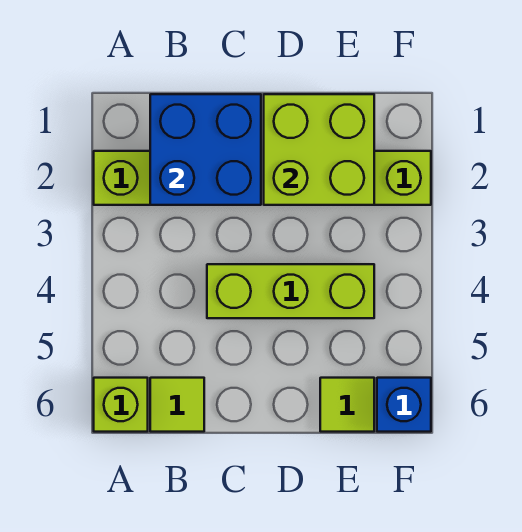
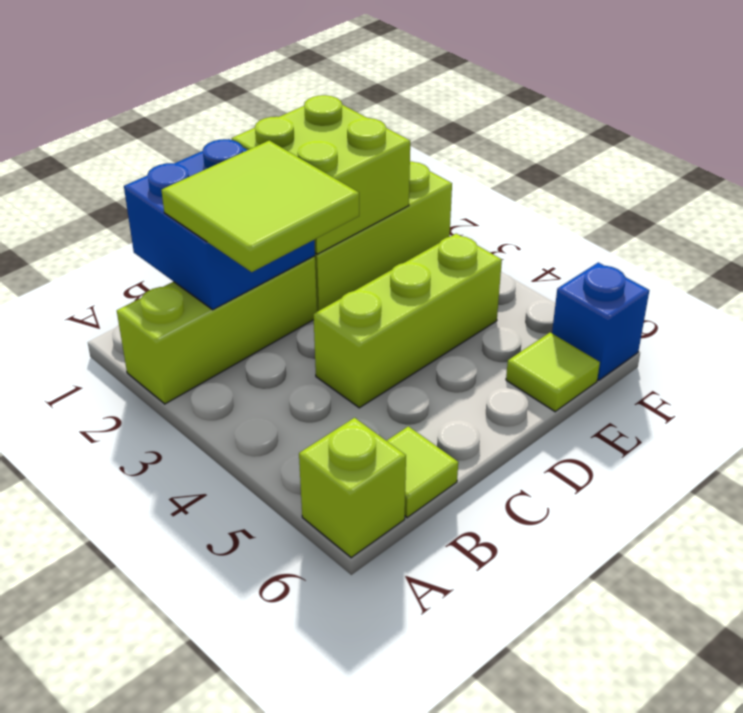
none -> lime 2x2 tile [161,141,359,272]

